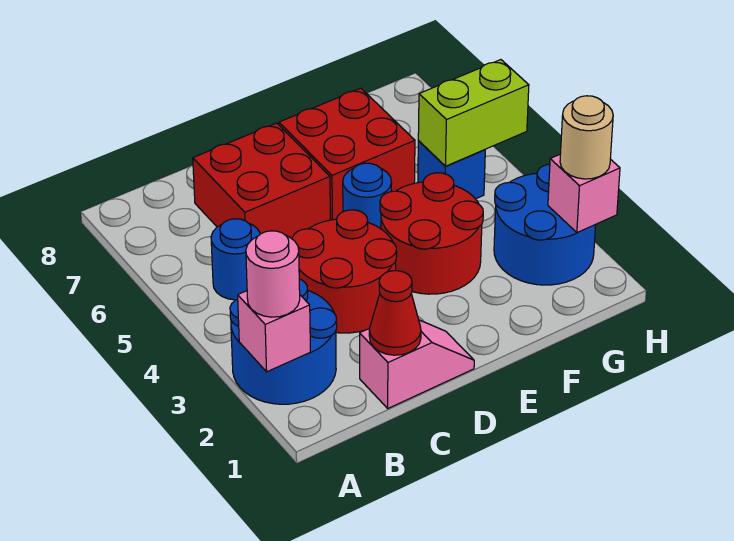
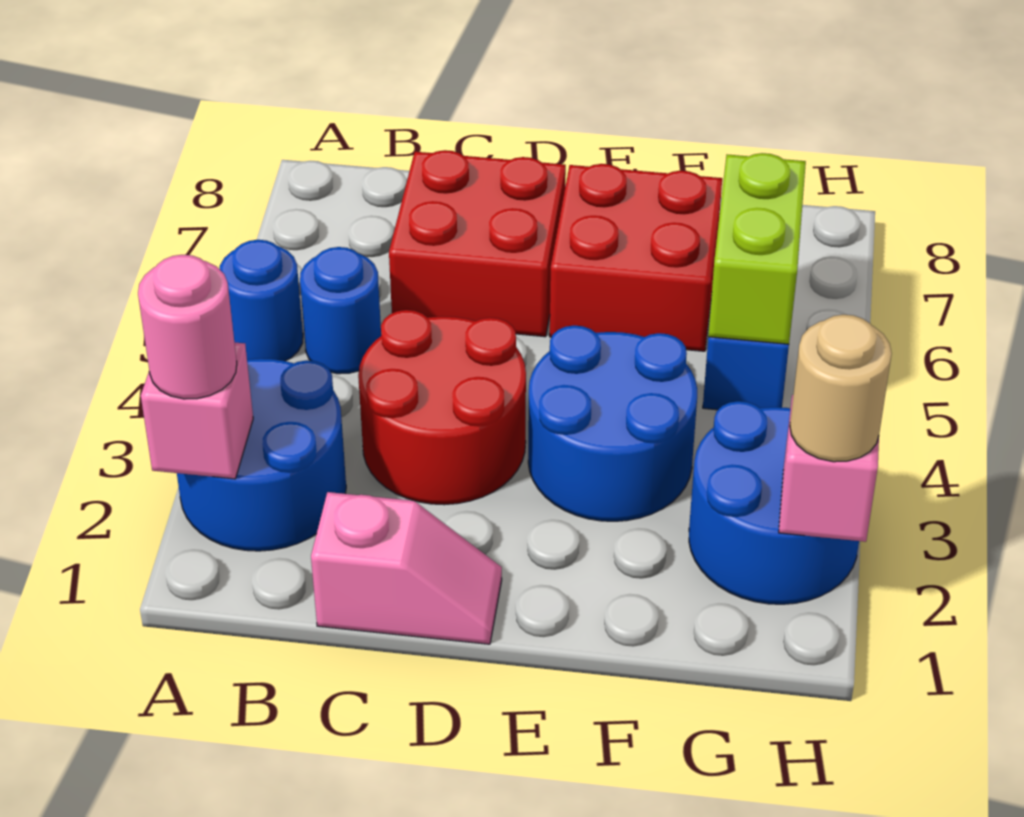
red 1x1 cone [369,271,421,355] -> none
red 2x2 round brick [380,173,483,294] -> blue 2x2 round brick [528,325,697,521]
blue 1x1 round brick [343,163,392,229] -> blue 1x1 round brick moved to [220,240,303,361]
lime 1x2 brick [418,60,529,166] -> lime 1x2 brick turned to [708,153,806,344]

